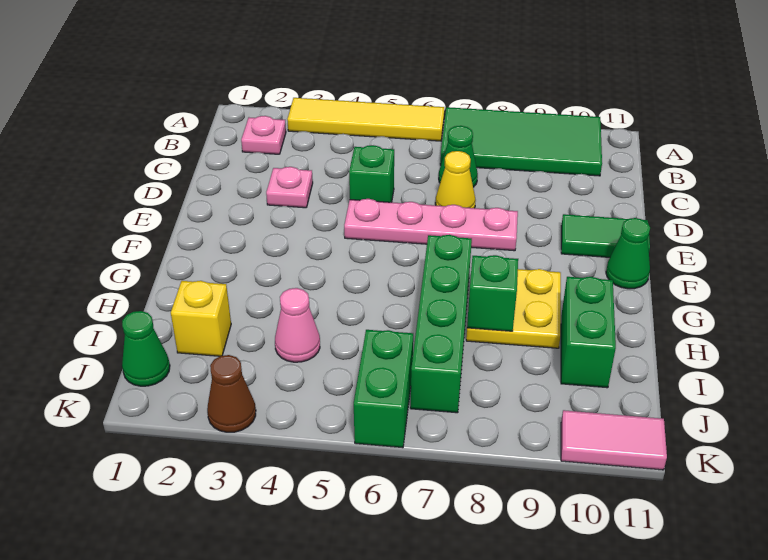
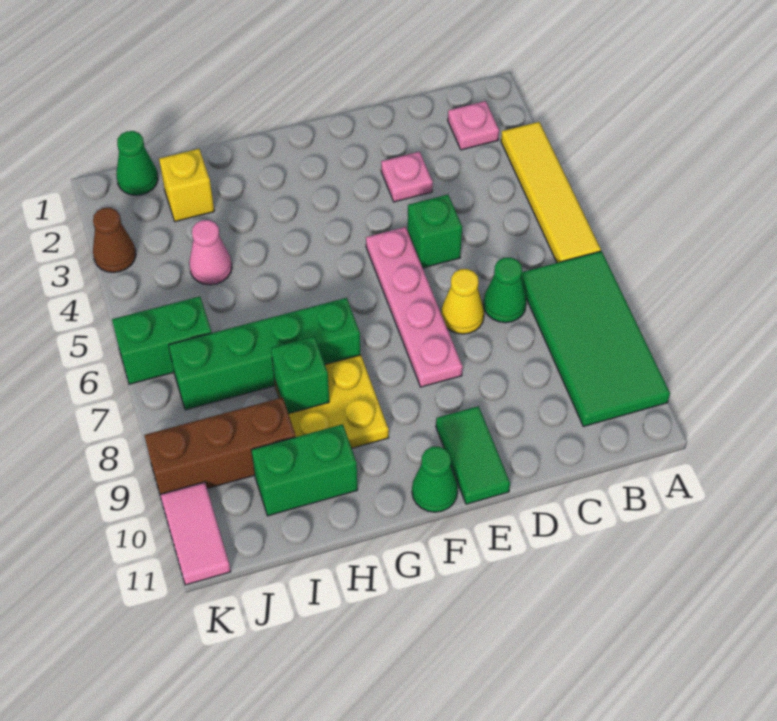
none -> brown 1x3 brick [144,397,296,494]

